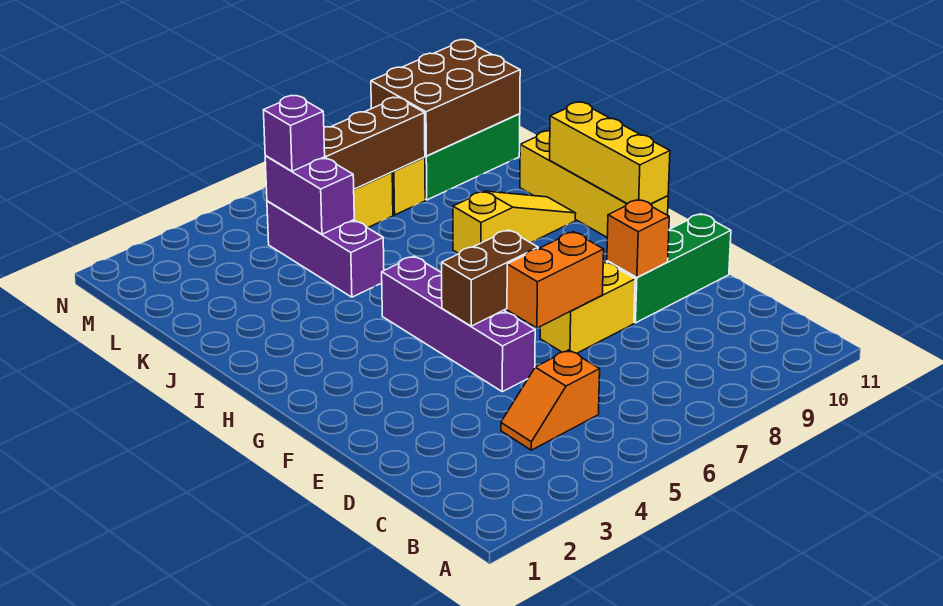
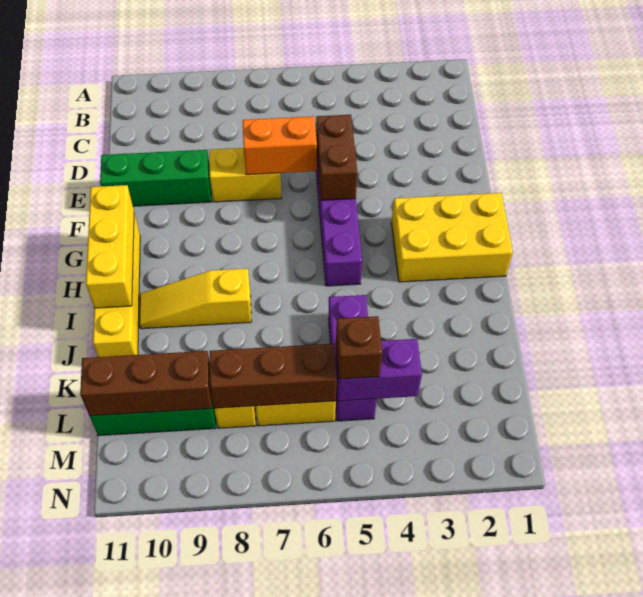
orange 1x2 slope [501,350,600,450] -> none
orange 1x1 brick [607,200,669,277] -> none
brown 1x2 brick [442,230,538,326] -> brown 1x2 brick turned to [316,115,357,200]
none -> yellow 2x3 brick [392,193,513,282]
purple 1x2 brick [265,156,354,234] -> purple 1x2 brick turned to [335,339,422,401]
purple 1x1 brick [264,96,325,171] -> brown 1x1 brick [336,316,382,379]
brown 2x3 brick [371,40,520,156] -> brown 1x3 brick [80,351,212,416]

